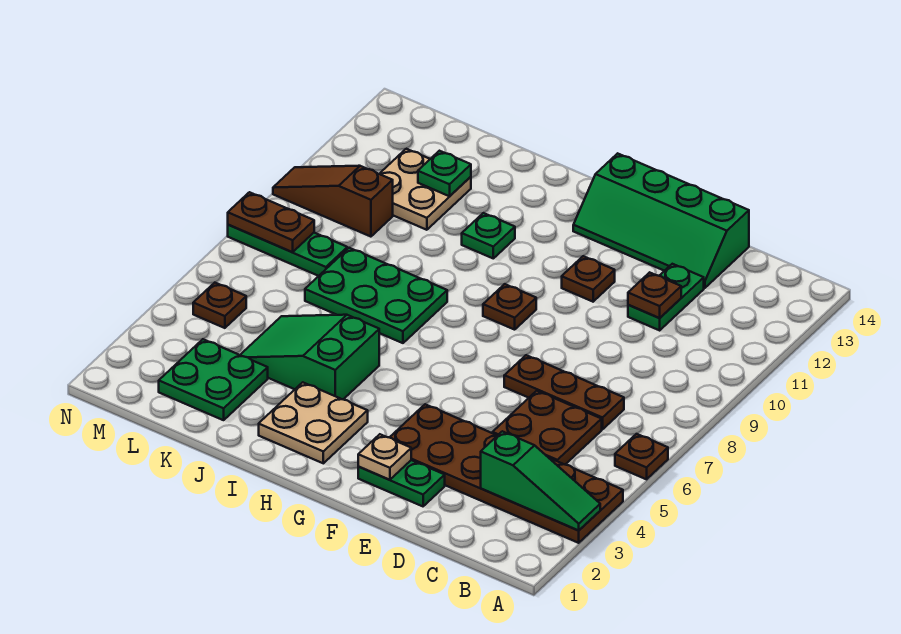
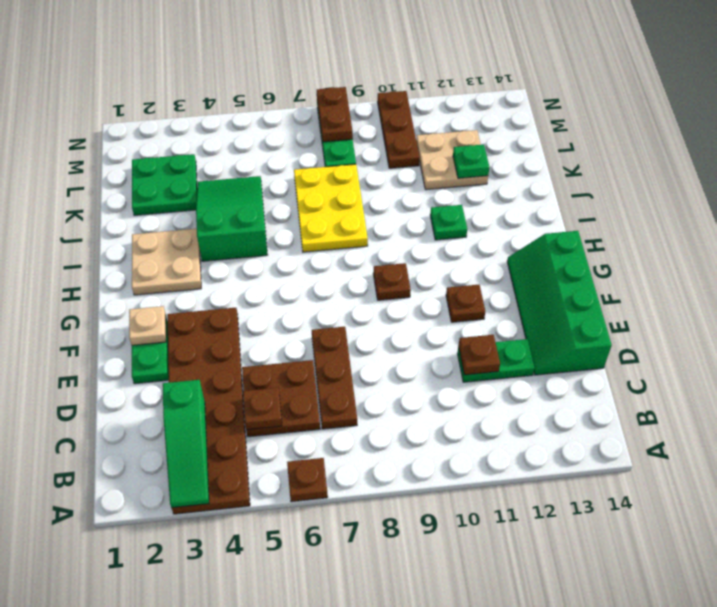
green 2x3 plate [305,248,447,343] -> yellow 2x3 plate [294,164,368,252]
brown 1x3 slope [273,166,393,237] -> brown 1x3 plate [377,91,419,168]
brown 1x1 plate [193,283,246,328] -> brown 1x1 plate moved to [243,388,282,430]

